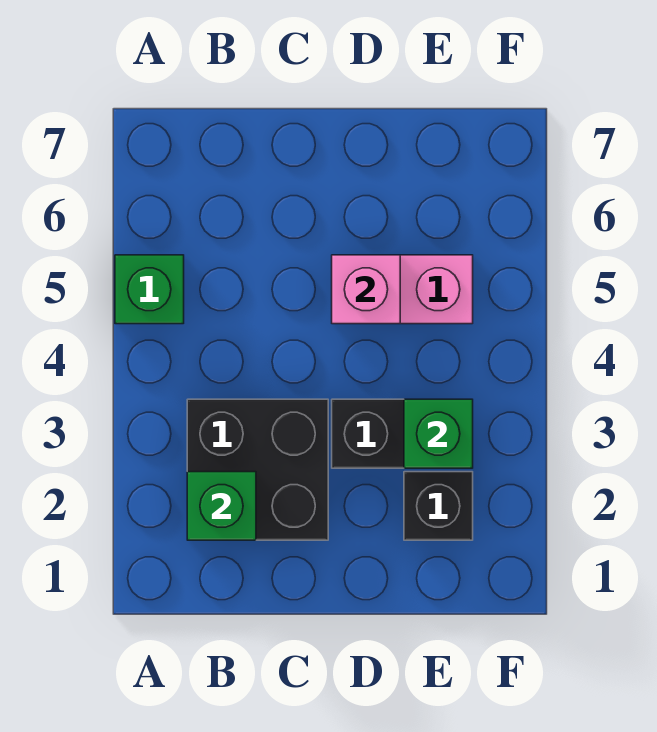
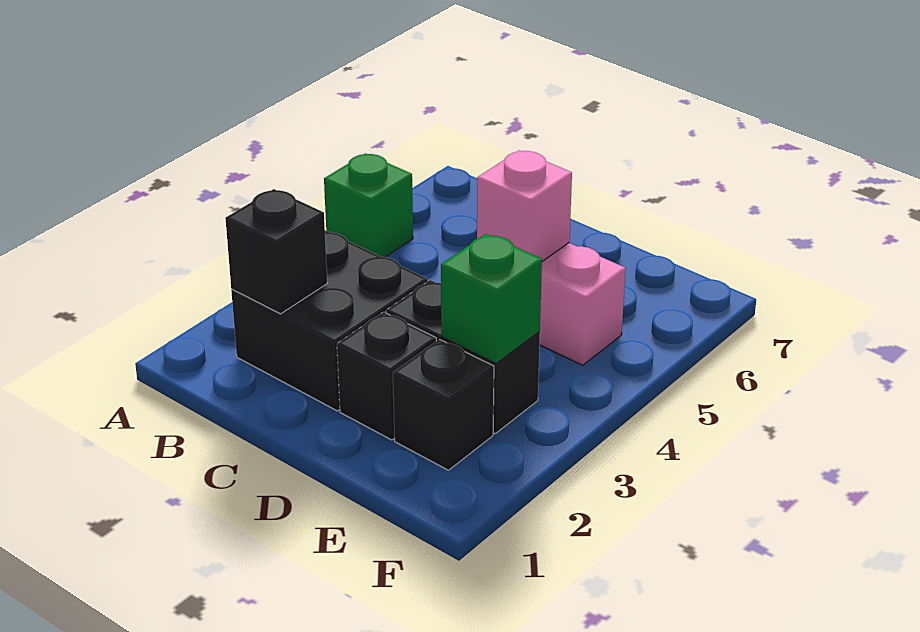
green 1x1 brick [187,472,256,540] -> black 1x1 brick [225,189,327,314]
none -> black 1x1 brick [337,312,436,440]

